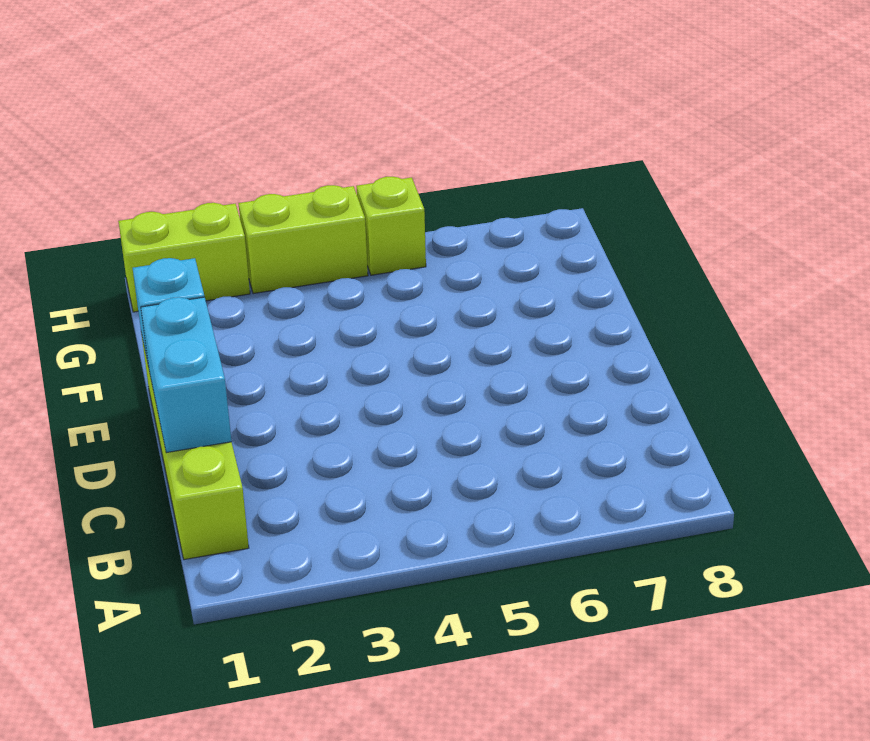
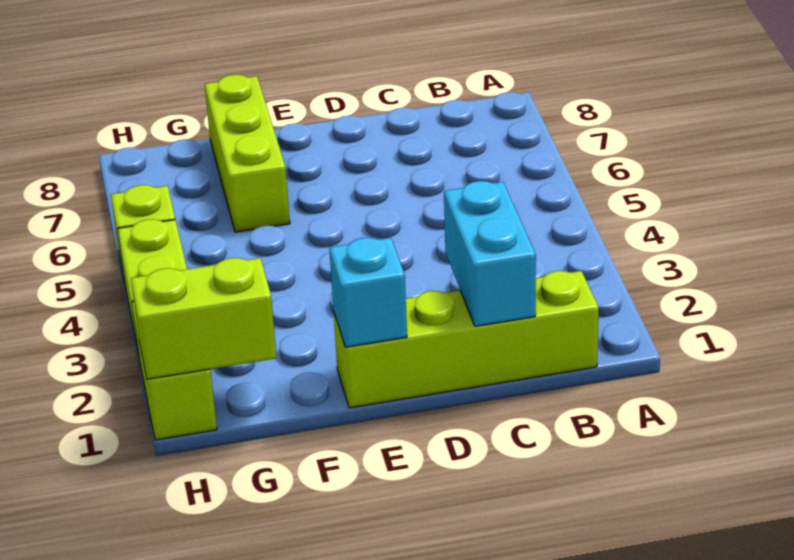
cyan 1x2 brick [141,297,232,453] -> cyan 1x2 brick turned to [444,181,536,326]
none -> lime 1x3 brick [205,75,290,232]
none -> lime 1x2 brick [131,258,277,379]

